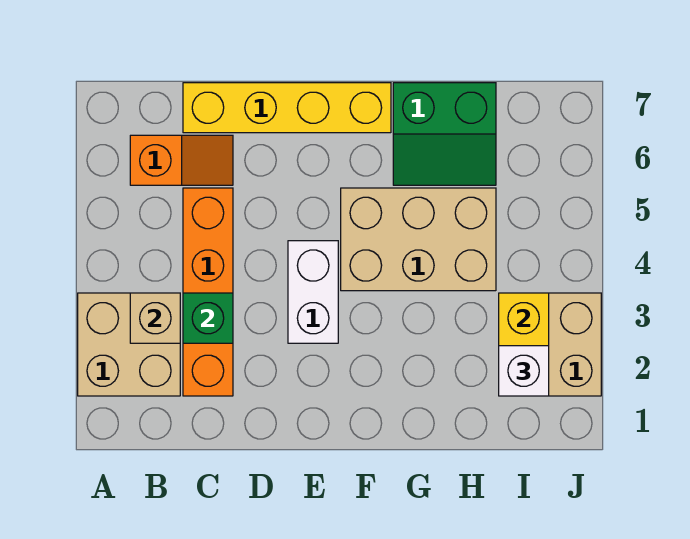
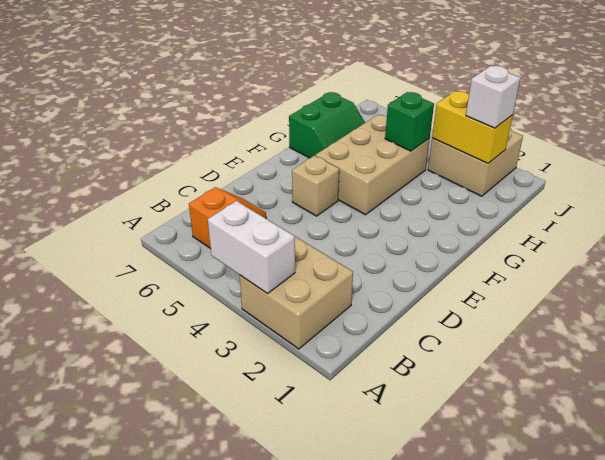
tan 1x1 brick [130,293,180,343] -> tan 1x1 brick moved to [292,156,339,216]
orange 1x4 brick [183,188,233,396] -> none
green 1x1 brick [183,293,233,343] -> green 1x1 brick moved to [385,92,434,151]
yellow 1x4 brick [183,83,391,133] -> none
white 1x2 brick [288,241,338,343] -> white 1x2 brick moved to [208,201,295,293]

